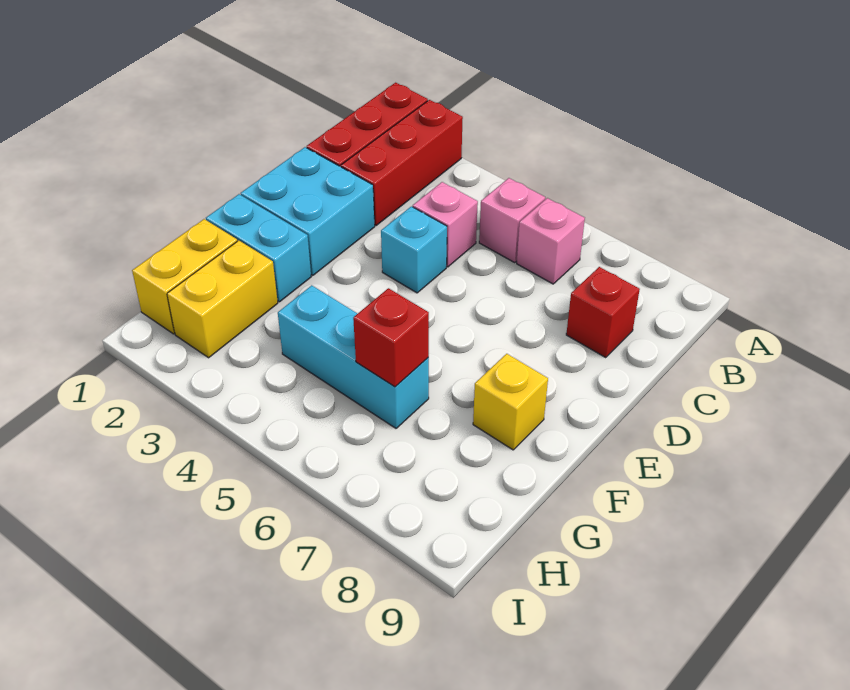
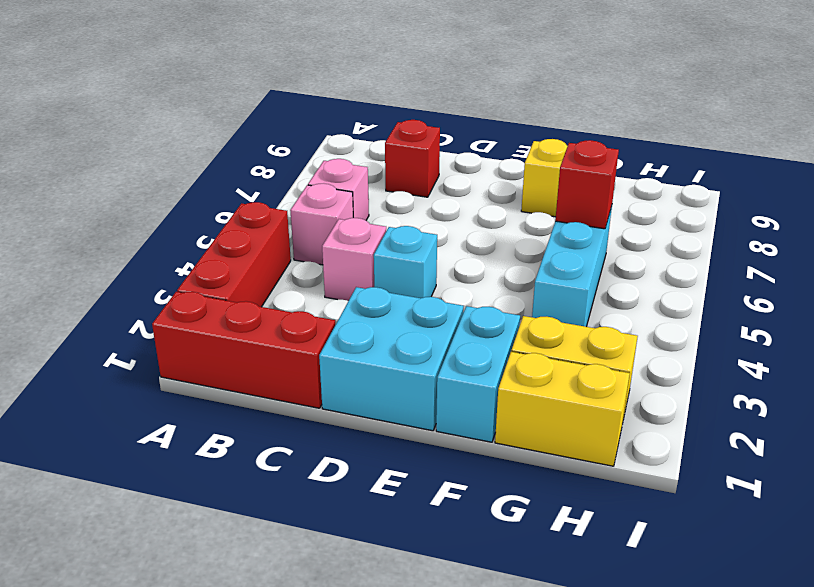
red 1x3 brick [341,100,463,226] -> red 1x3 brick turned to [177,202,291,307]

